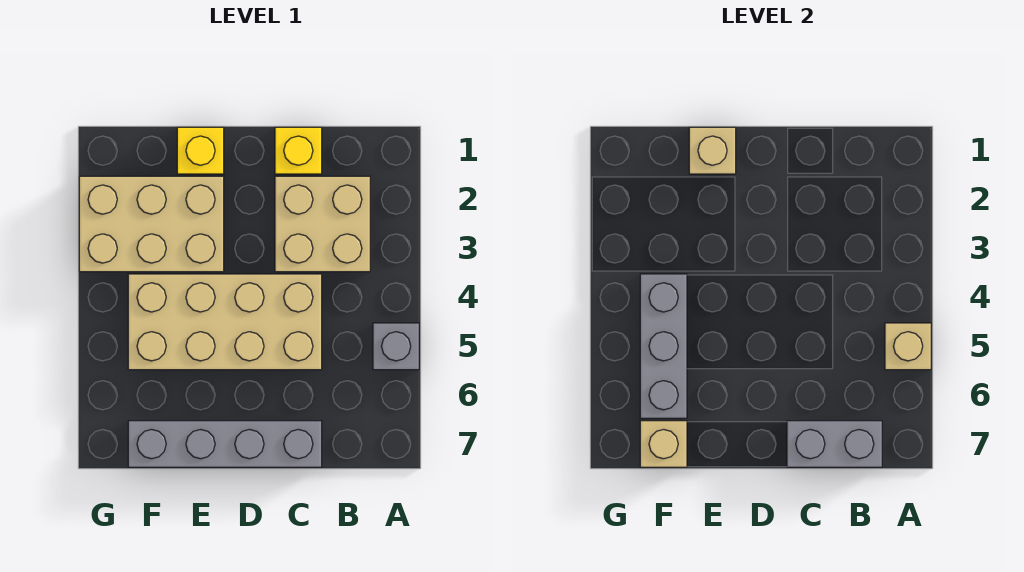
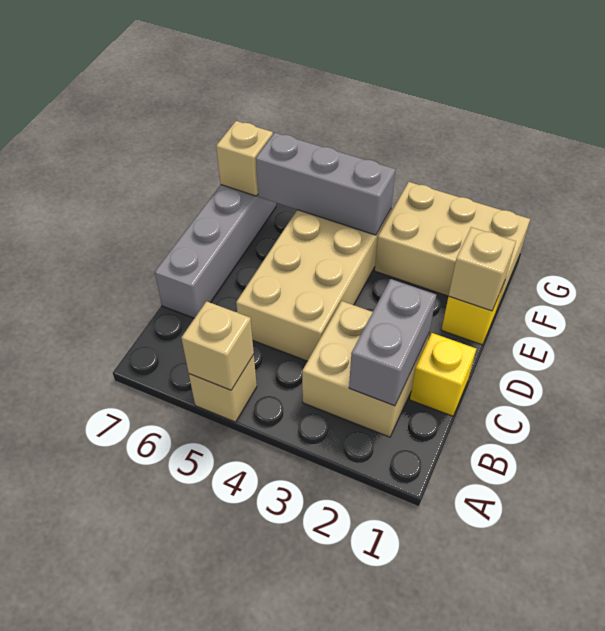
grey 1x1 brick [373,323,419,370] -> tan 1x1 brick [189,355,257,422]
grey 1x2 brick [787,421,882,467] -> grey 1x2 brick moved to [349,279,436,406]
tan 2x3 brick [79,176,224,272] -> tan 2x3 brick turned to [375,182,530,309]

